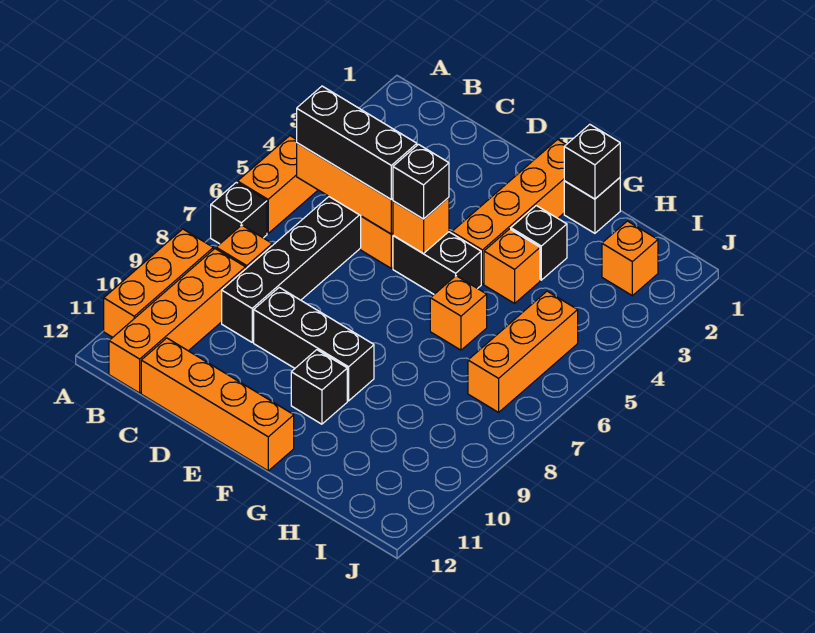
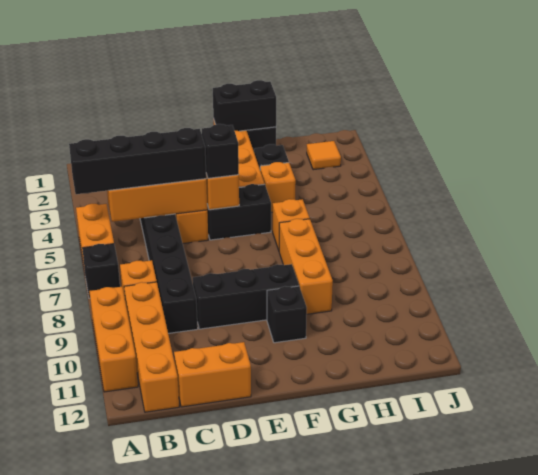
black 1x3 brick [297,86,417,200] -> black 1x4 brick [69,128,206,194]
orange 1x4 brick [141,338,294,471] -> orange 1x2 brick [174,342,251,407]
black 1x1 brick [564,124,620,199] -> black 1x2 brick [213,80,276,131]
orange 1x1 brick [602,221,658,296] -> orange 1x1 tile [307,141,341,170]
orange 1x3 brick [468,291,578,412] -> orange 1x3 brick moved to [279,219,333,314]

